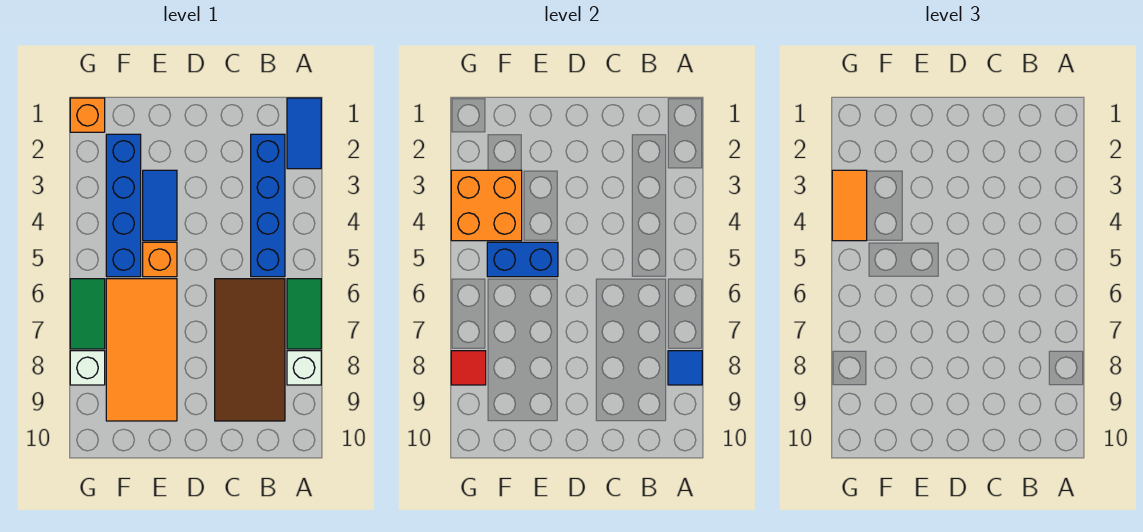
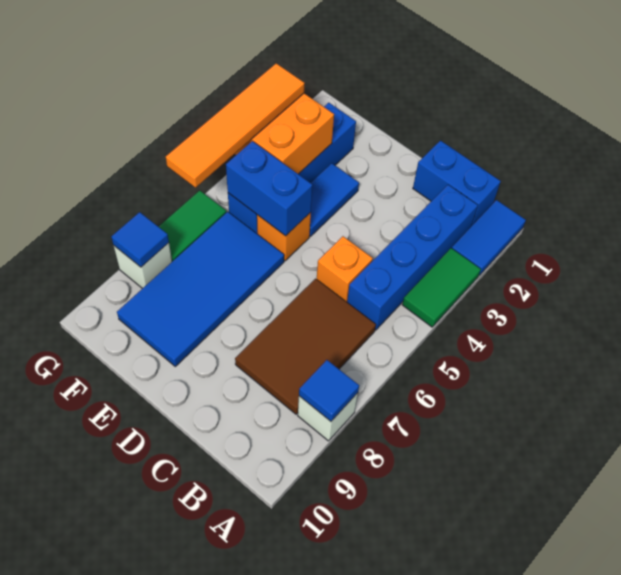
green 1x2 tile [287,279,321,349] -> green 1x2 tile moved to [402,248,481,327]
none -> blue 1x2 brick [413,141,501,225]
brown 2x4 tile [215,279,285,421] -> brown 2x3 tile [235,279,376,414]
orange 2x4 tile [106,279,177,421] -> blue 2x4 tile [117,212,284,366]
orange 1x1 brick [70,98,105,132] -> orange 1x1 brick moved to [317,236,373,302]
orange 1x2 tile [832,170,867,241] -> orange 1x4 tile [166,63,305,188]
red 1x1 tile [451,351,486,385] -> blue 1x1 tile [111,212,169,267]

